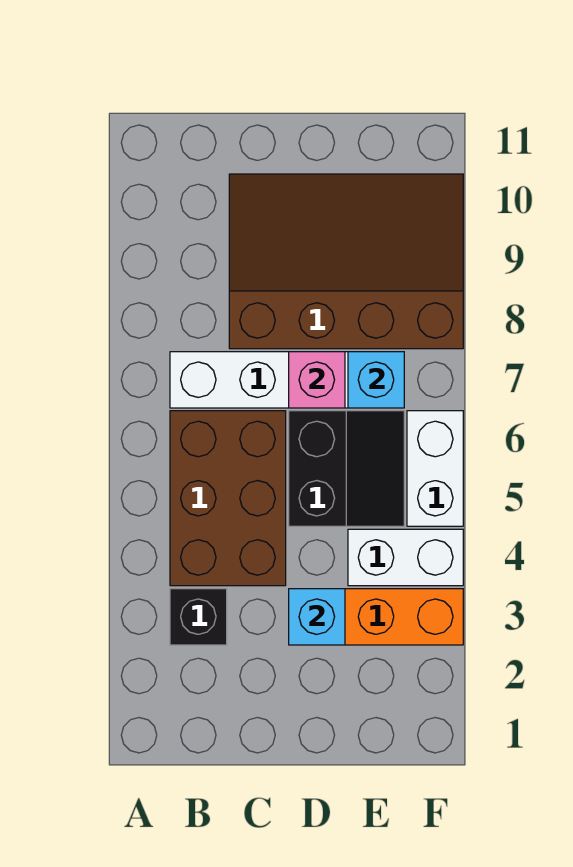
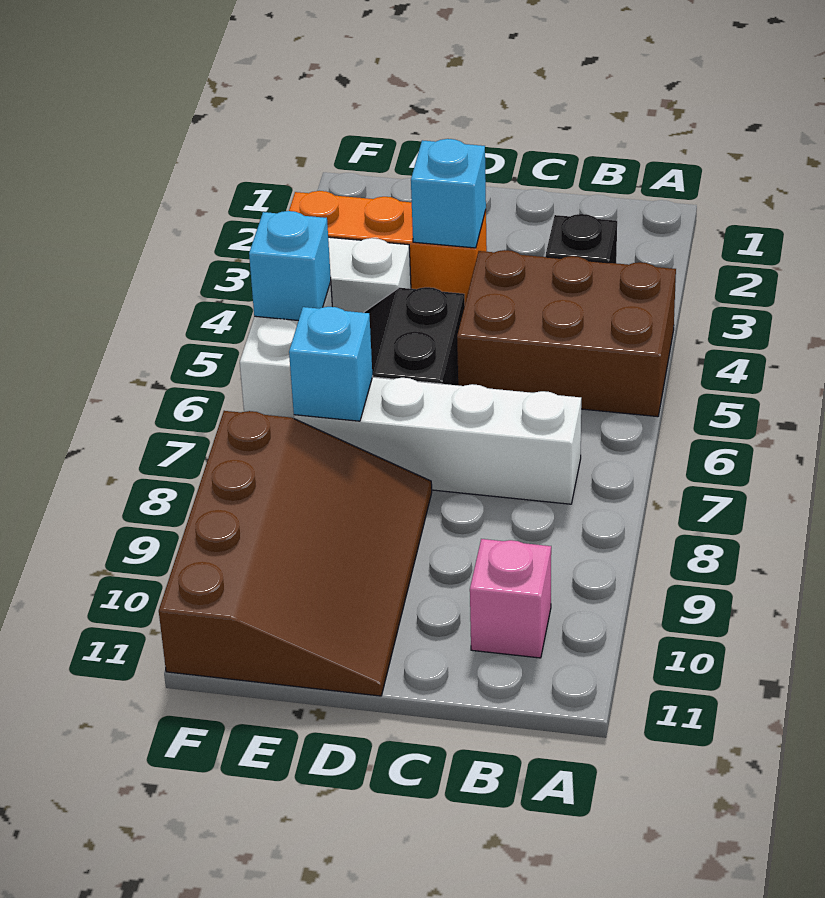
brown 2x3 brick [170,411,286,586] -> brown 2x3 brick turned to [457,250,676,417]
brown 3x4 slope [229,174,463,349] -> brown 3x4 slope turned to [159,411,432,696]
pink 1x1 brick [289,352,345,408] -> pink 1x1 brick moved to [470,539,551,658]
none -> cyan 1x1 brick [249,211,331,320]

